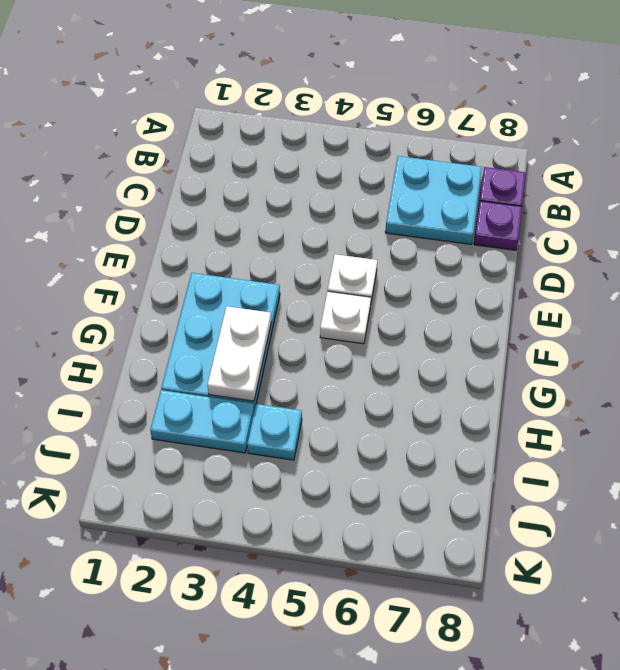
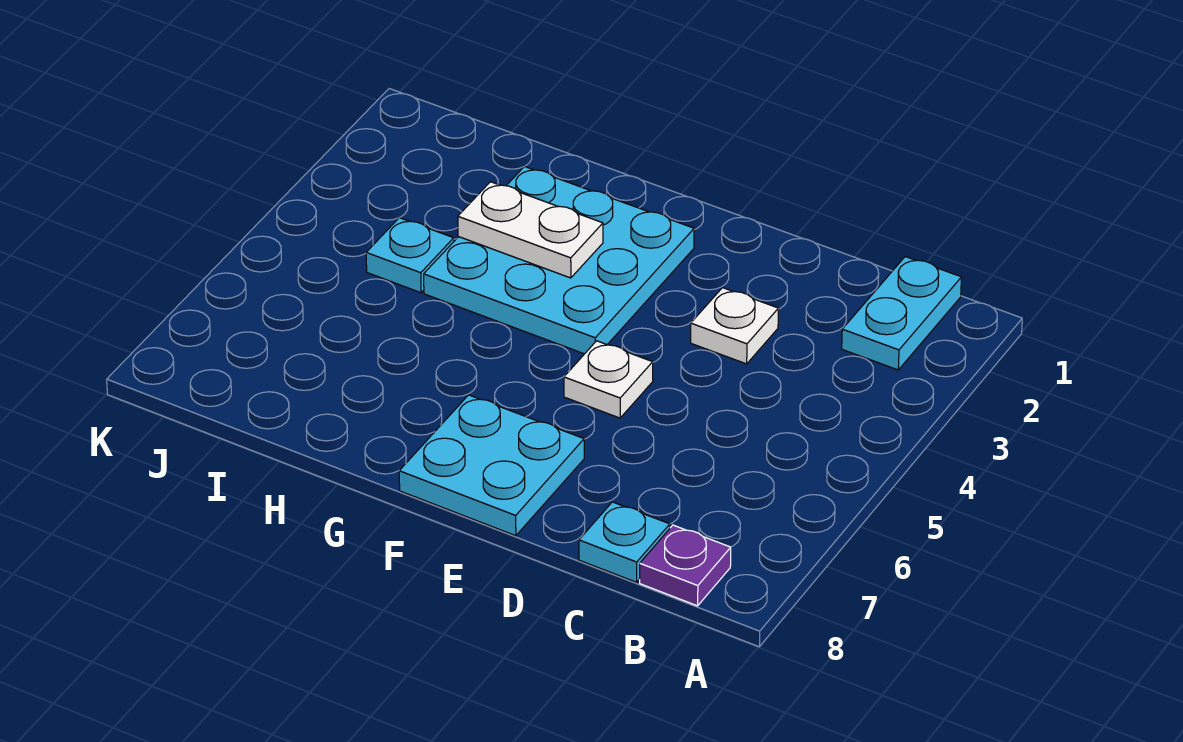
cyan 2x2 plate [385,156,482,244] -> cyan 2x2 plate moved to [399,395,584,536]
purple 1x1 plate [474,201,522,250] -> cyan 1x1 plate [579,502,670,582]
cyan 2x3 plate [161,273,280,410] -> cyan 3x3 plate [424,166,694,354]
white 1x1 plate [320,291,371,344] -> white 1x1 plate moved to [691,288,778,364]
cyan 1x2 plate [150,390,254,453] -> cyan 1x2 plate moved to [842,257,961,370]

